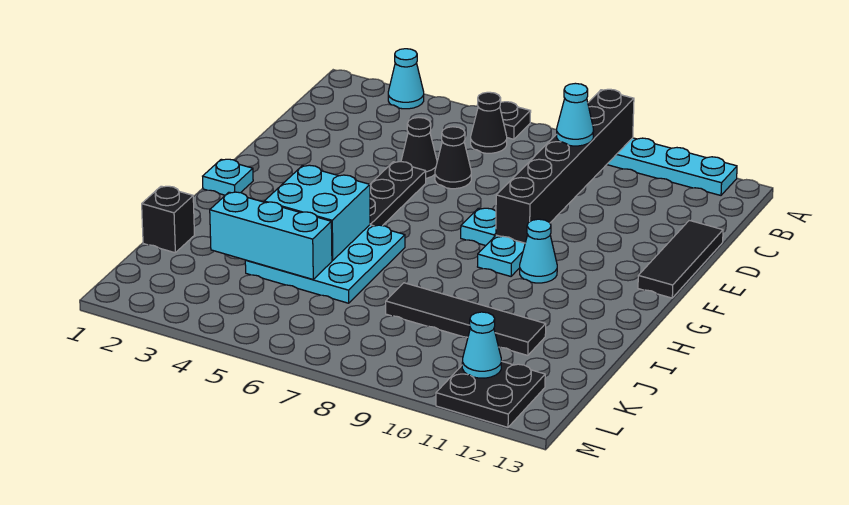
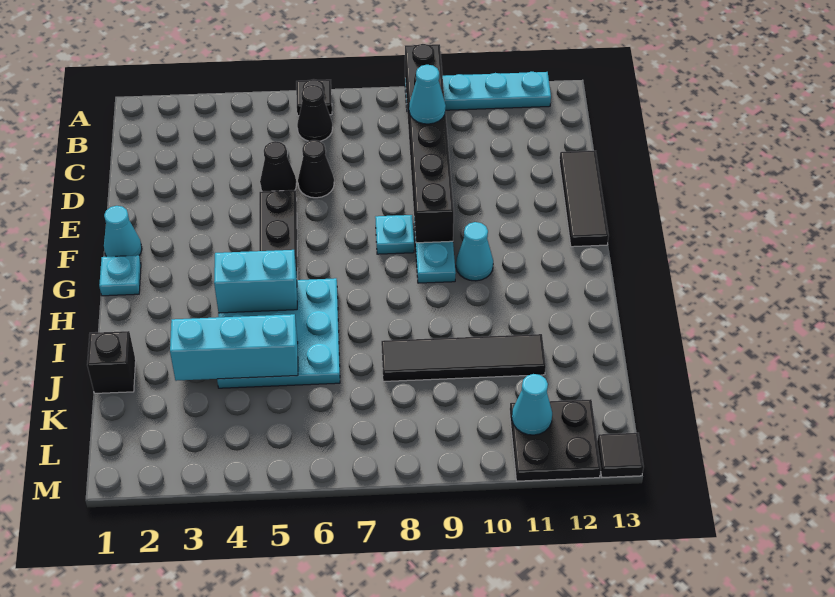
cyan 1x1 cone [388,49,424,109] -> cyan 1x1 cone moved to [104,206,142,257]
cyan 2x2 brick [264,165,370,260] -> cyan 1x2 brick [214,250,297,313]
none -> black 1x1 tile [597,433,644,477]

